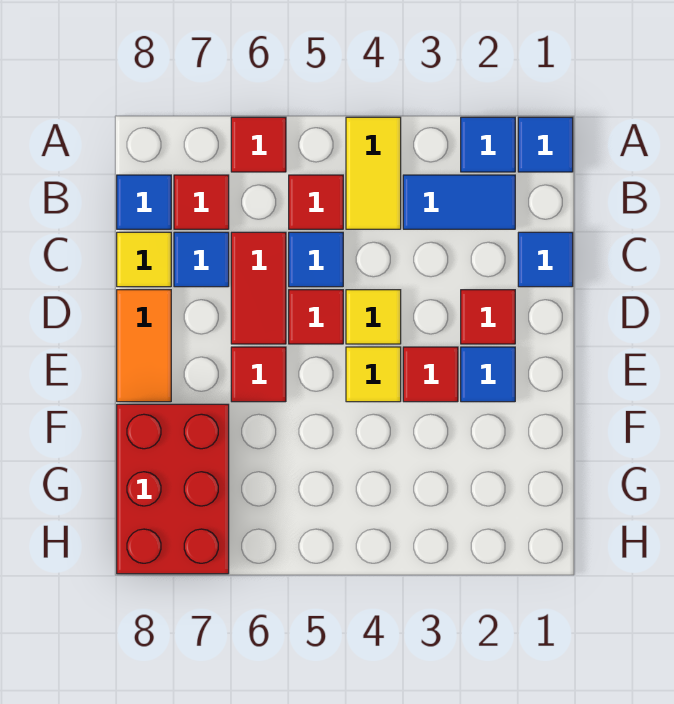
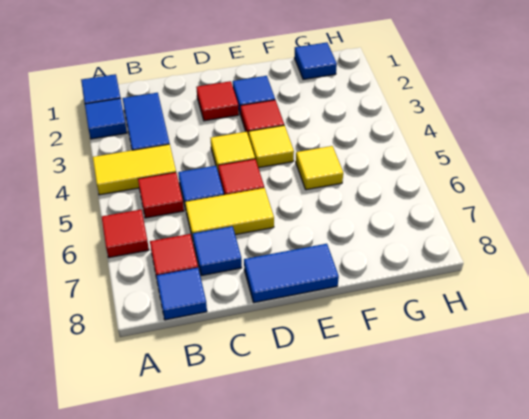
blue 1x1 tile [518,232,573,287] -> blue 1x1 tile moved to [294,42,337,79]
red 1x2 tile [231,232,286,344] -> yellow 1x2 tile [185,188,274,239]
yellow 1x1 tile [117,232,171,287] -> yellow 1x1 tile moved to [296,146,343,190]
orange 1x2 tile [117,290,171,402] -> blue 1x2 tile [244,244,339,303]
red 1x1 tile [231,347,286,402] -> none
red 2x3 brick [117,404,229,574] -> none

